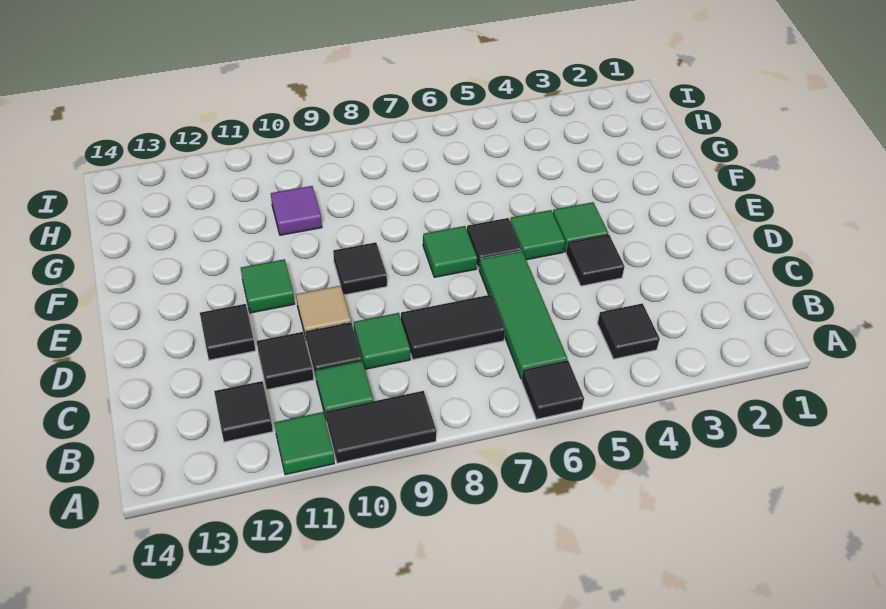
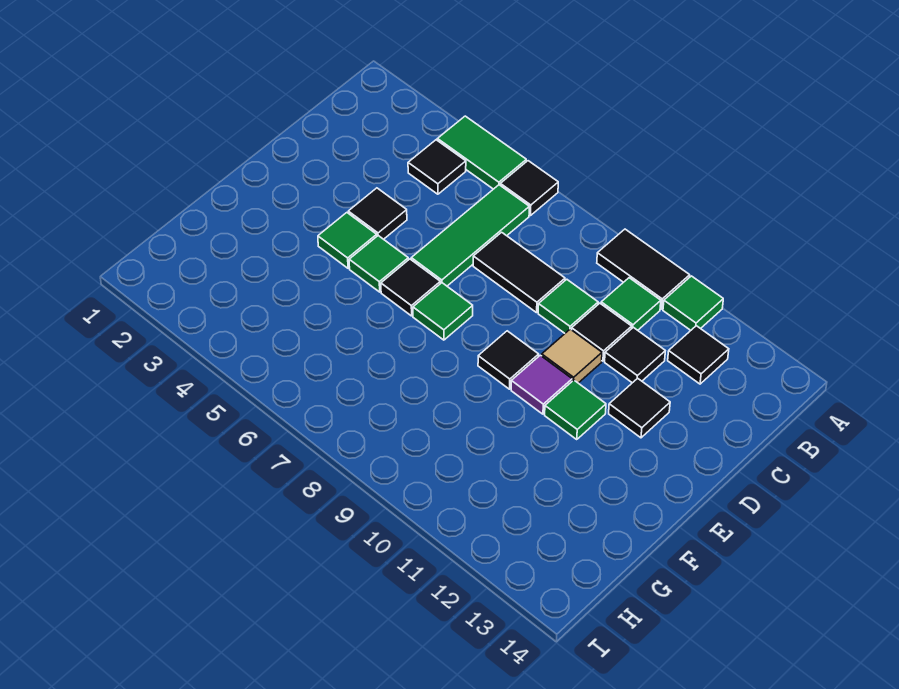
none -> green 1x2 tile [437,116,526,189]
purple 1x1 tile [271,186,322,235] -> purple 1x1 tile moved to [511,355,572,414]

